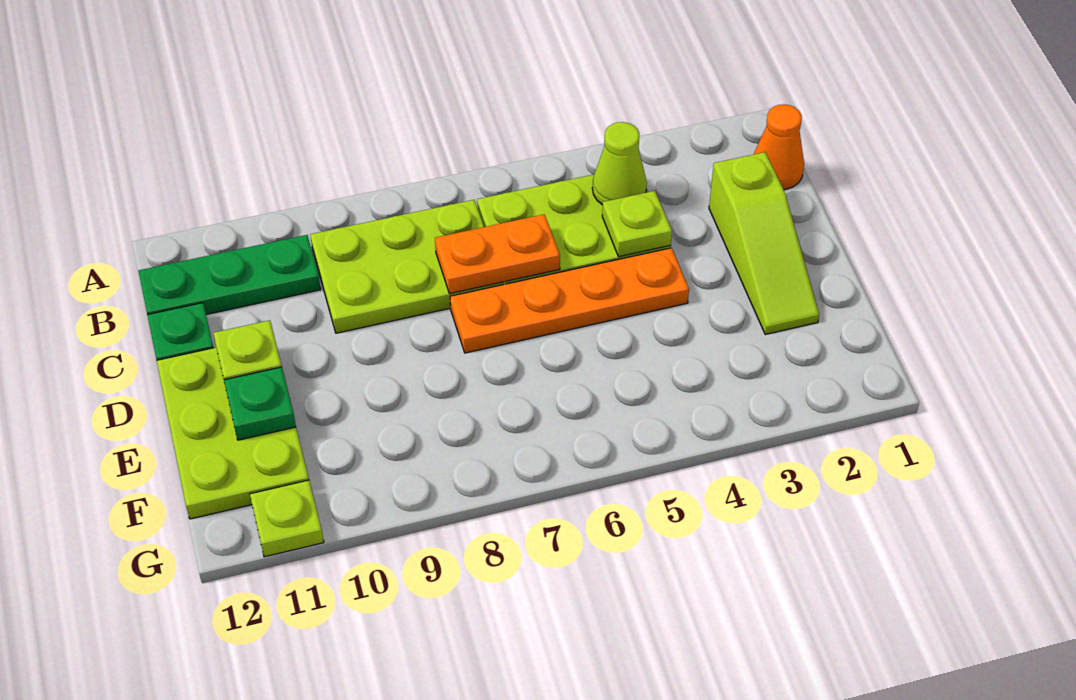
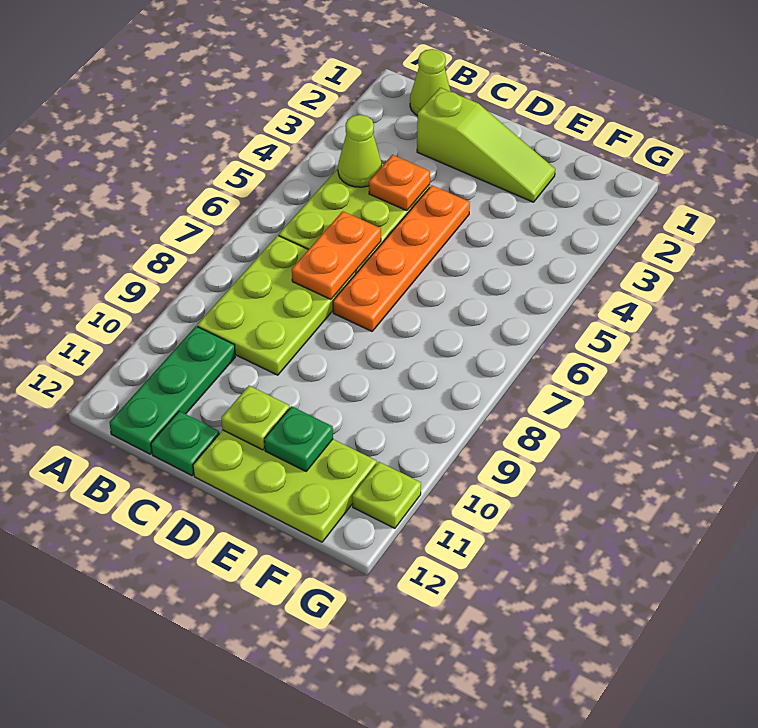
orange 1x1 cone [753,104,804,190] -> lime 1x1 cone [410,49,451,116]
lime 1x1 plate [602,191,672,257] -> orange 1x1 plate [369,155,430,211]

